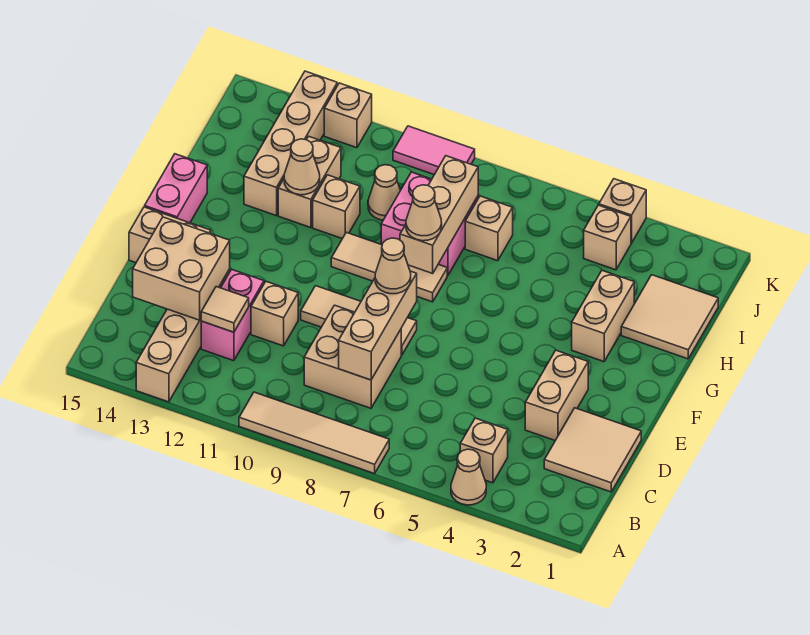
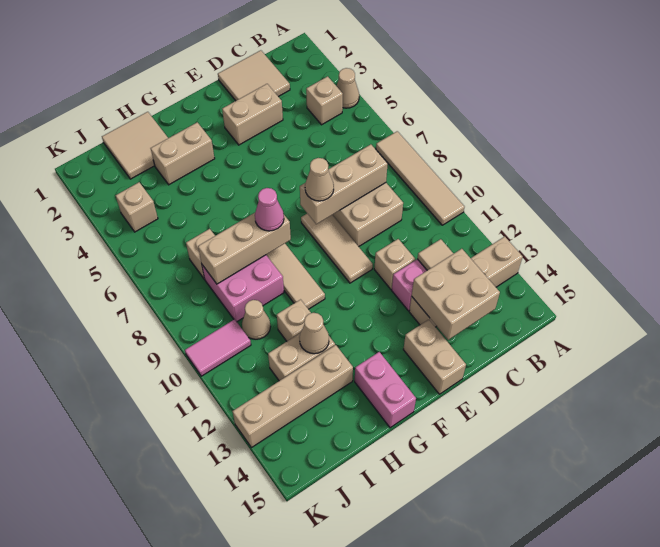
pink 1x2 brick [145,154,207,223] -> pink 1x2 brick turned to [355,352,416,428]
tan 1x1 cone [406,185,442,241] -> pink 1x1 cone [255,188,284,231]
tan 1x1 brick [599,179,646,243] -> none
pink 1x2 tile [393,126,475,175] -> pink 1x2 tile turned to [185,319,251,376]
tan 1x1 brick [324,83,372,148] -> none

